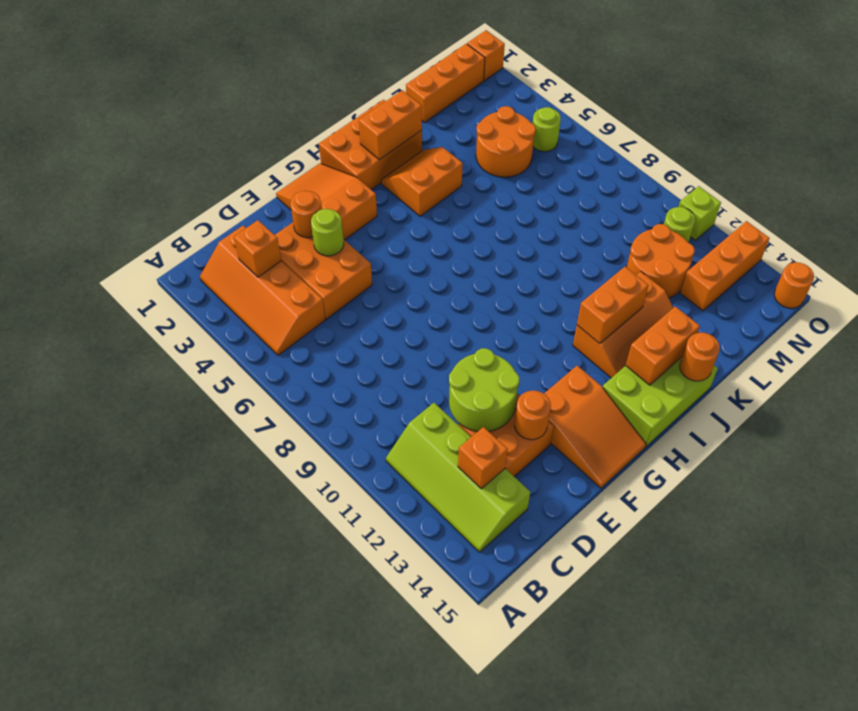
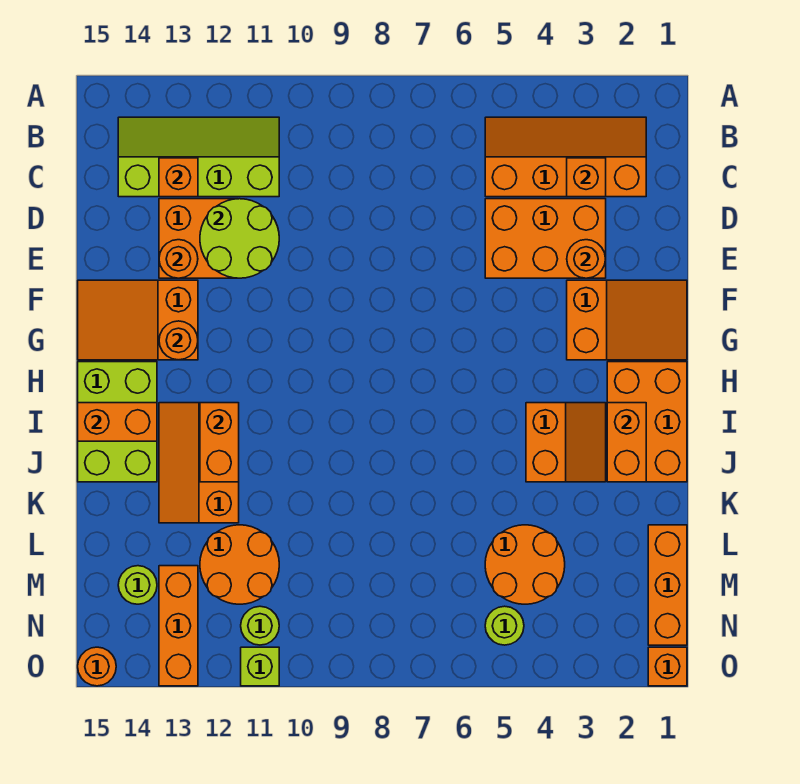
lime 1x1 round brick [311,209,344,256] -> lime 1x1 round brick moved to [118,566,157,604]
orange 1x2 brick [626,306,700,385] -> orange 1x2 brick turned to [78,403,157,441]
orange 1x1 round brick [680,333,720,381] -> orange 1x1 round brick moved to [159,321,198,360]

